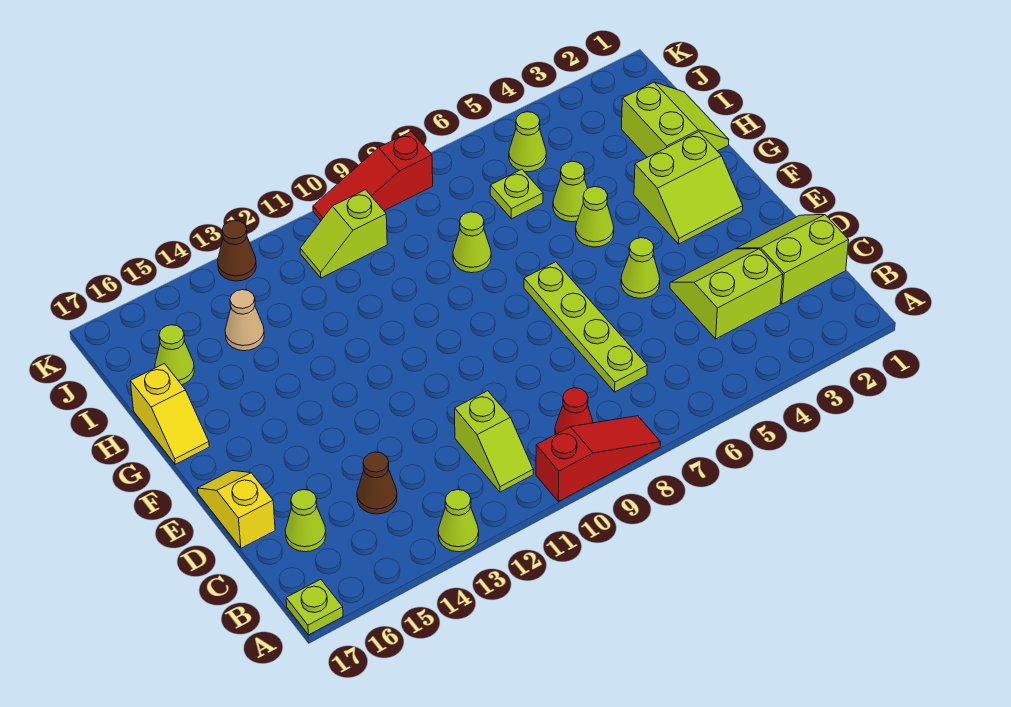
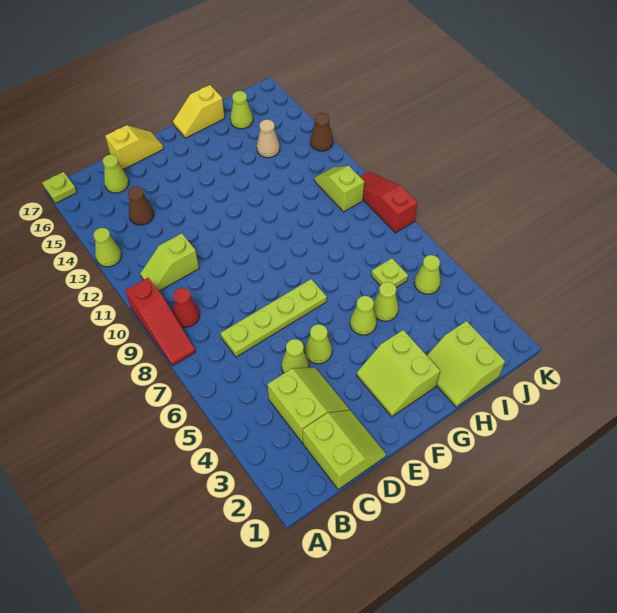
lime 2x2 slope [622,82,729,157] -> lime 2x2 slope turned to [427,321,505,407]
lime 1x1 cone [453,212,491,273] -> lime 1x1 cone moved to [282,339,309,373]

